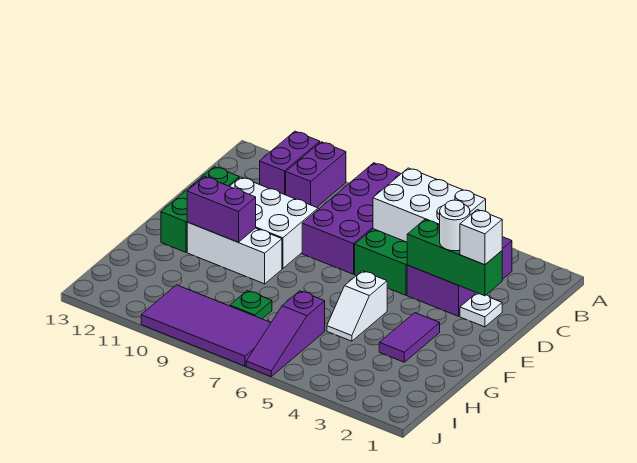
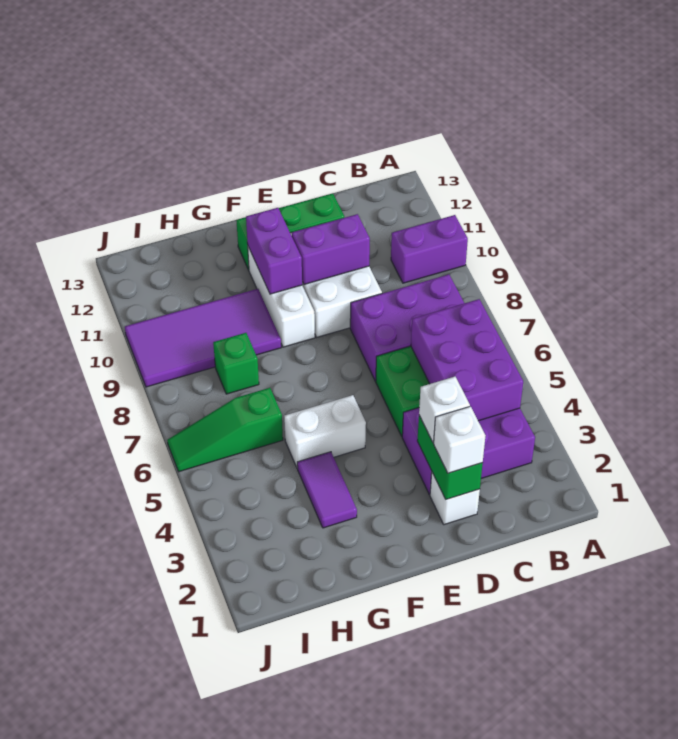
purple 2x4 brick [302,163,401,274] -> purple 2x3 brick [350,274,464,381]
purple 1x2 brick [260,131,320,195] -> purple 1x2 brick moved to [292,214,370,284]
white 2x3 brick [373,168,486,242] -> purple 2x3 brick [411,299,523,421]
white 1x1 plate [460,293,502,327] -> white 1x1 brick [430,473,480,525]
green 1x3 brick [407,220,502,296] -> green 1x2 brick [417,416,483,499]
white 1x1 round brick [440,200,470,251] -> white 1x1 brick [419,377,470,443]
purple 1x2 tile [379,313,440,362] -> purple 1x2 tile turned to [297,452,357,528]
white 1x2 slope [327,271,387,341] -> white 1x2 brick [284,395,366,469]
purple 1x3 slope [246,291,325,376] -> green 1x3 slope [167,388,283,472]
green 1x1 plate [230,291,272,319] -> green 1x1 brick [213,333,259,394]
purple 2x4 tile [141,285,271,366] -> purple 2x4 tile turned to [125,289,281,387]

